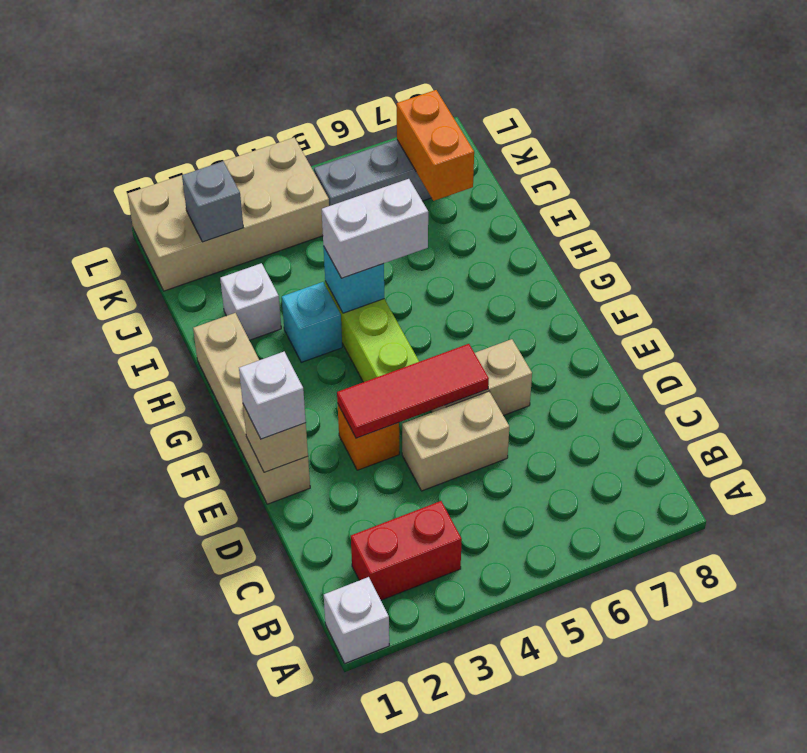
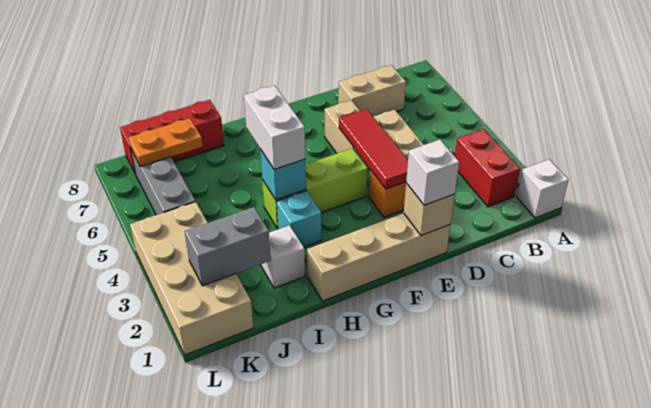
none -> tan 1x2 brick [338,65,406,116]
none -> red 1x3 brick [120,100,224,173]
orange 1x2 brick [397,90,474,201] -> orange 1x2 plate [128,118,203,167]
grey 1x1 brick [182,161,243,242] -> grey 1x2 brick [185,207,271,286]

